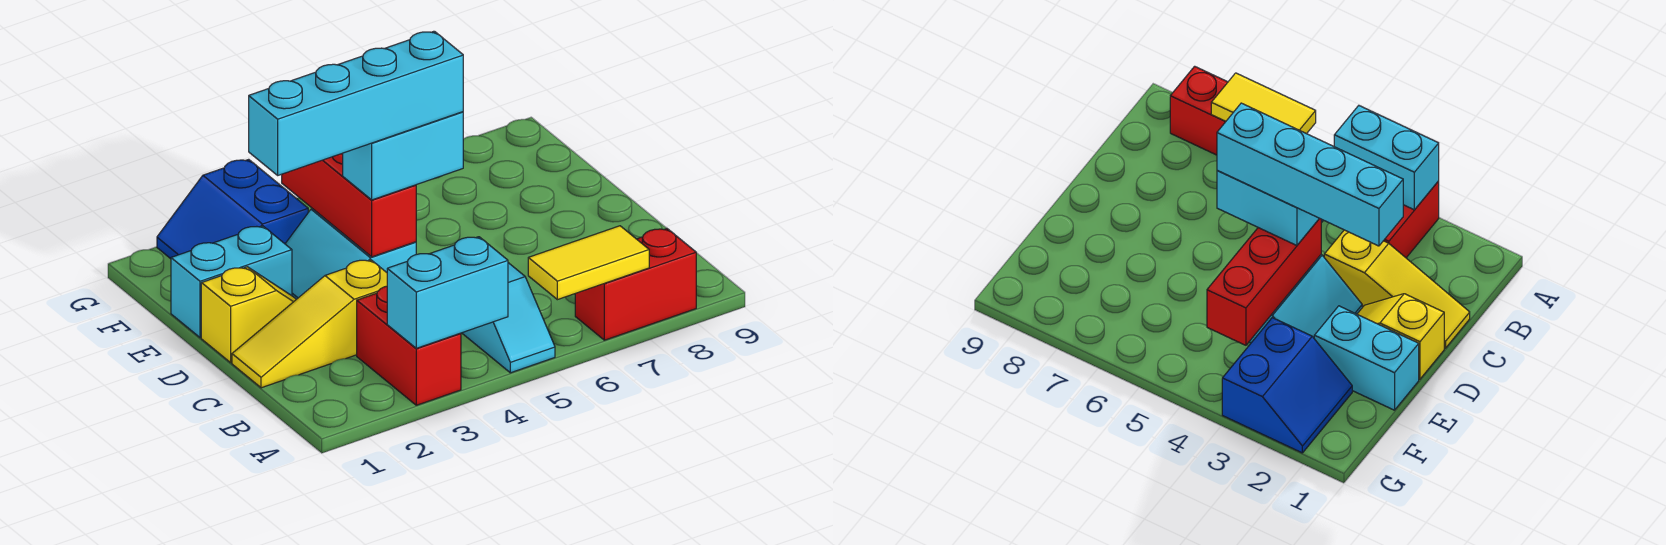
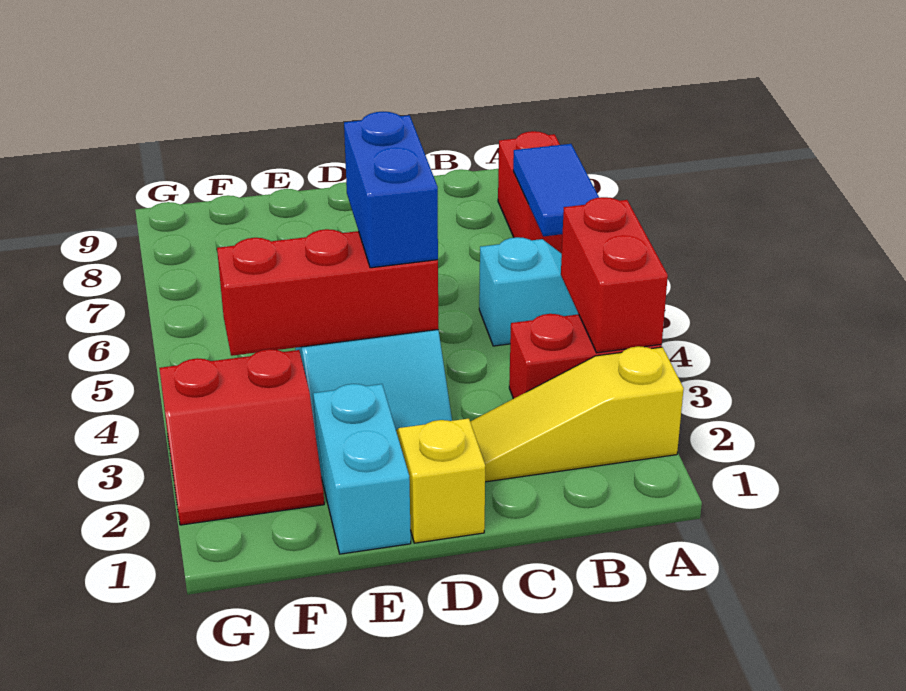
cyan 1x2 brick [387,237,508,348] -> red 1x2 brick [561,197,668,353]
yellow 1x2 tile [528,226,649,300] -> blue 1x2 tile [513,144,599,236]
yellow 1x3 slope [232,260,387,388] -> yellow 1x3 slope turned to [470,346,684,482]
cyan 1x4 brick [249,31,463,175] -> none
cyan 1x2 brick [343,112,463,200] -> blue 1x2 brick [344,112,438,268]
blue 2x2 slope [157,159,308,259] -> red 2x2 slope [159,349,324,525]

